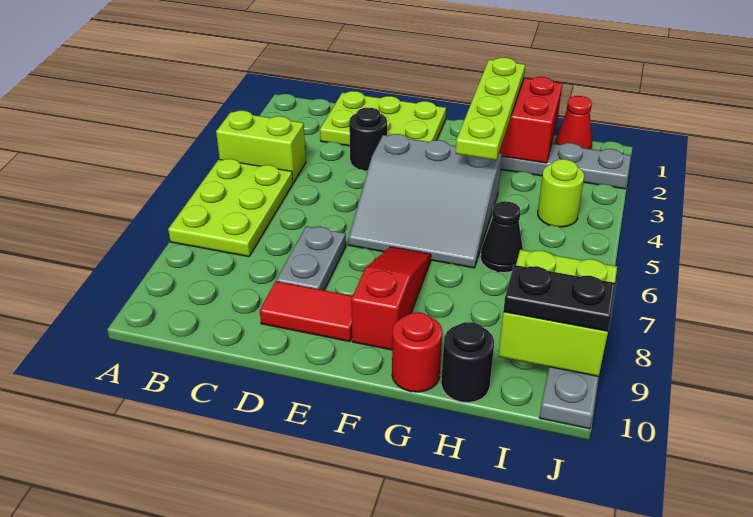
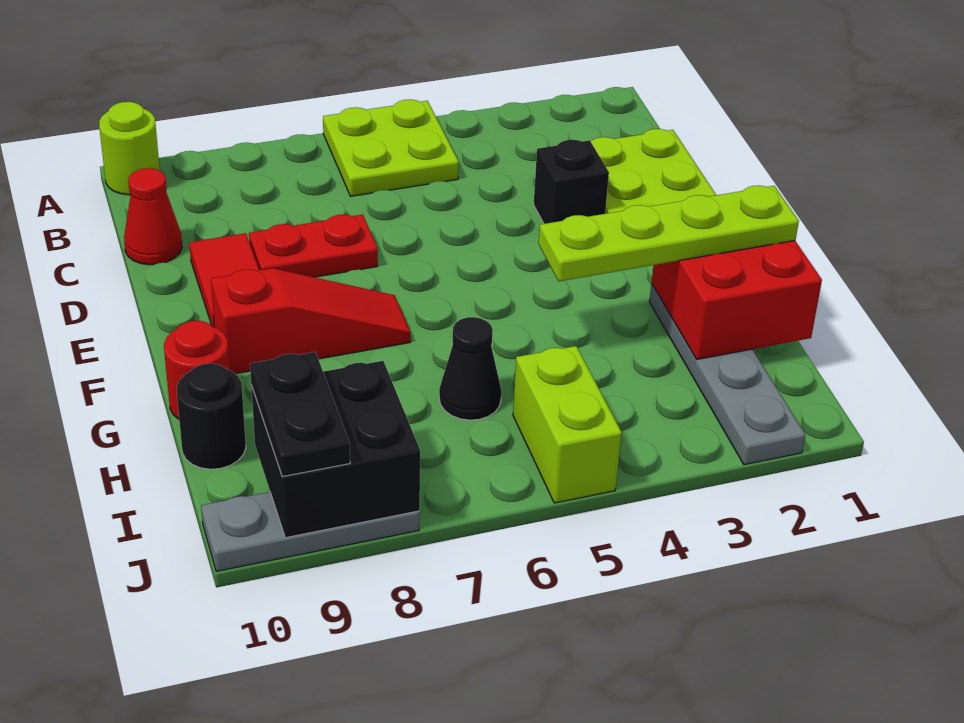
lime 1x2 brick [216,111,306,183] -> lime 1x2 brick moved to [513,346,622,503]
lime 2x3 plate [168,159,293,257] -> lime 2x2 plate [323,99,459,196]
black 1x1 round brick [349,108,387,171] -> black 1x1 brick [534,140,609,224]
grey 1x2 plate [276,226,346,290] -> red 1x2 plate [249,215,378,277]
grey 3x3 slope [348,134,502,268] -> none
red 1x1 cone [555,96,592,149] -> red 1x1 cone moved to [124,168,182,265]
lime 1x1 round brick [538,159,584,227] -> lime 1x1 round brick moved to [99,102,160,195]
lime 2x2 brick [498,250,617,377] -> black 2x2 brick [251,361,420,538]

